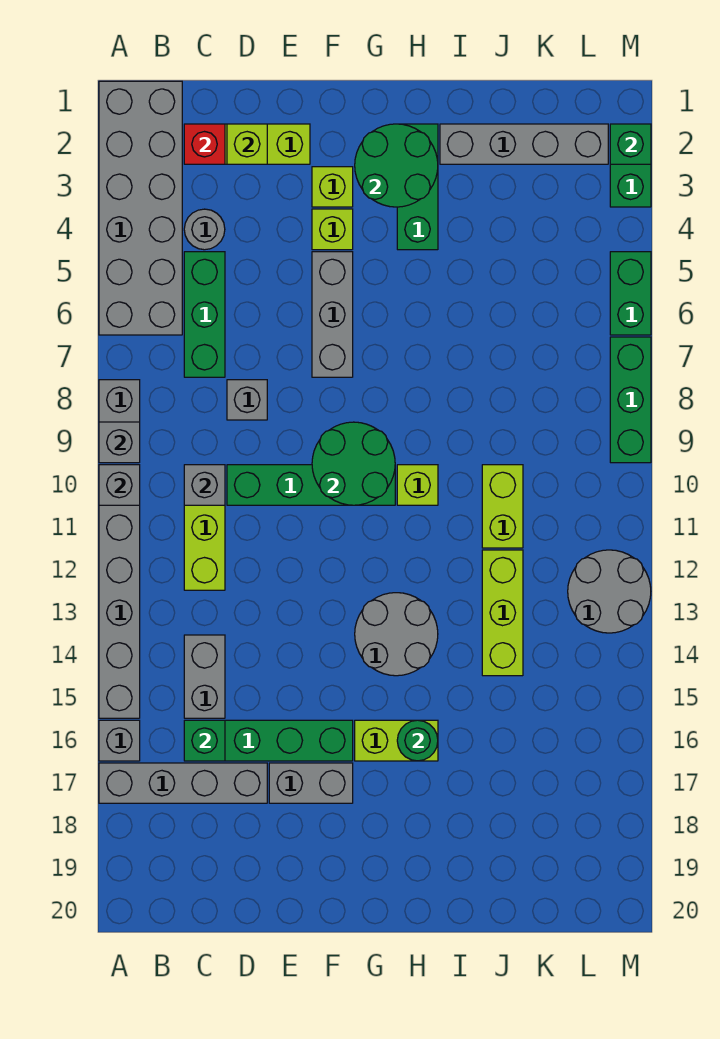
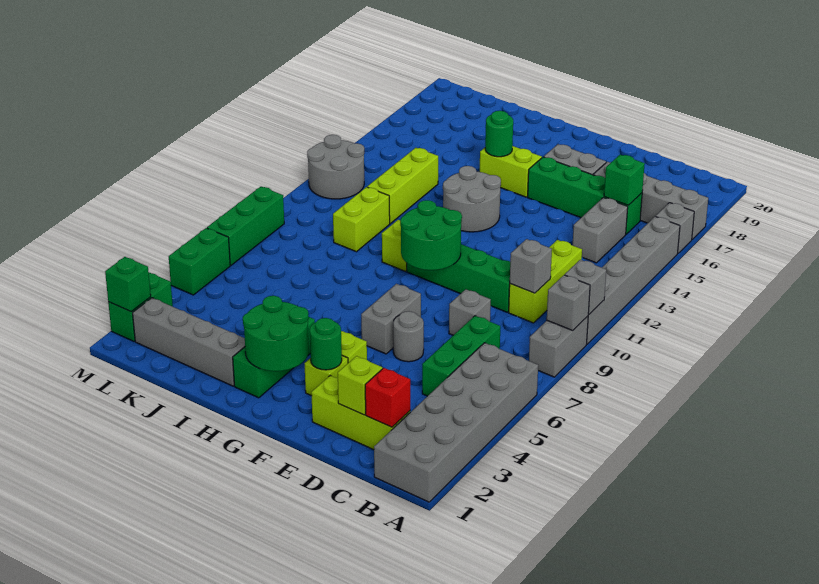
grey 1x1 round brick [184,209,225,250] -> grey 1x1 round brick moved to [393,311,424,362]
none -> green 1x1 round brick [310,318,342,370]
grey 1x3 brick [312,252,353,377] -> grey 1x2 brick [361,284,421,354]

